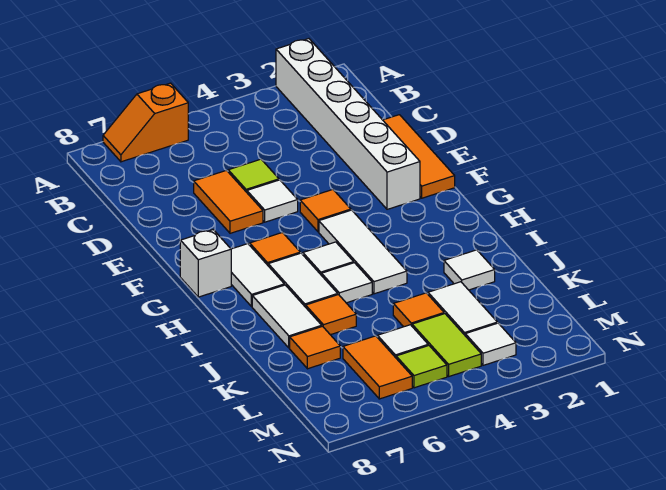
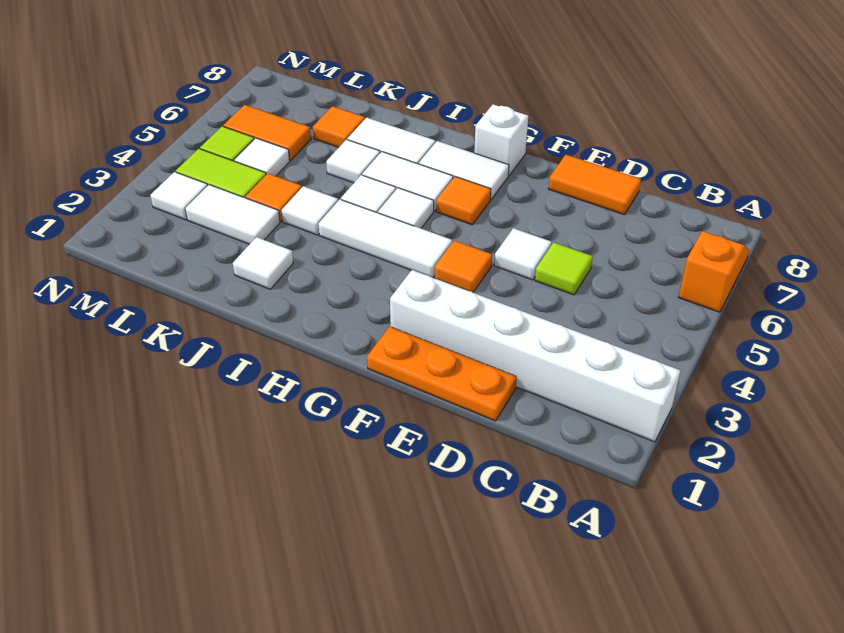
orange 1x3 tile [383,115,455,198] -> orange 1x3 plate [367,327,517,421]
orange 1x2 tile [194,170,263,233] -> orange 1x2 tile moved to [549,155,641,215]
none -> white 1x1 tile [282,186,338,235]
orange 1x1 tile [306,295,356,335] -> white 1x1 tile [326,140,380,183]

